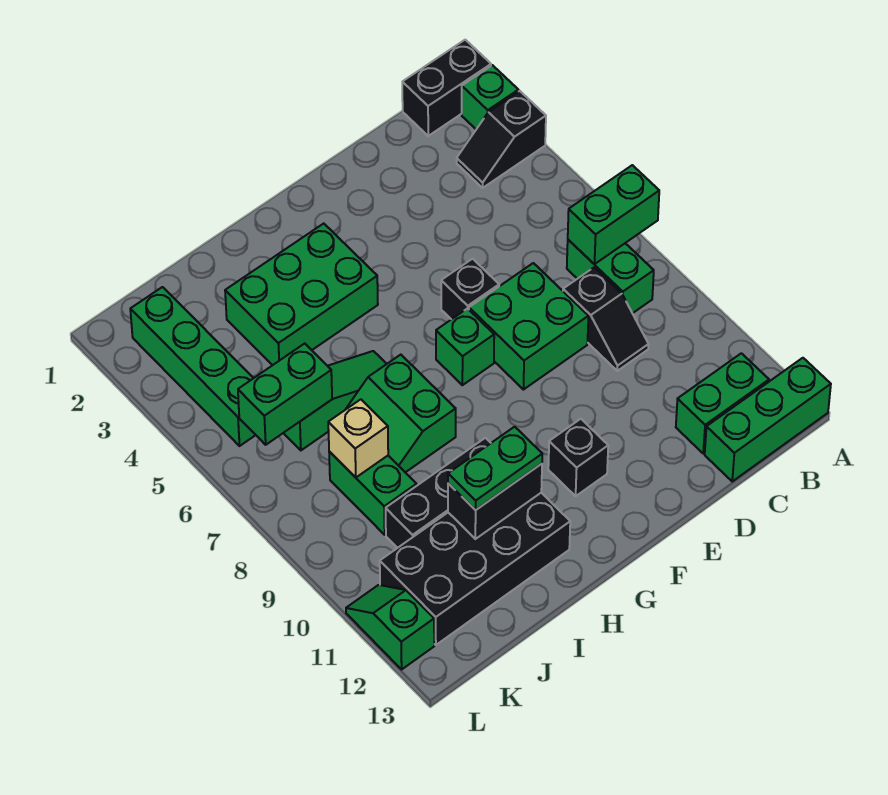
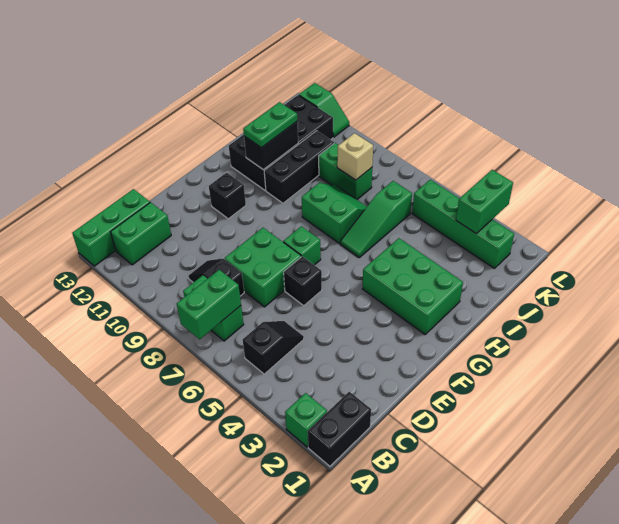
black 1x2 slope [457,91,546,188] -> black 1x2 slope moved to [243,321,304,374]
green 2x3 brick [225,223,378,365] -> green 2x3 brick turned to [363,238,463,334]
green 1x2 brick [238,344,332,445] -> green 1x2 brick moved to [456,170,513,234]

